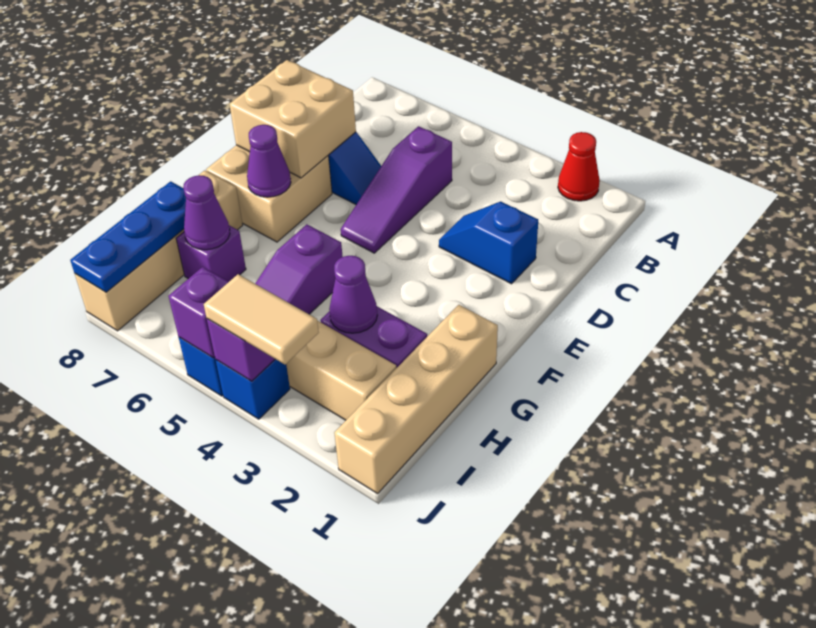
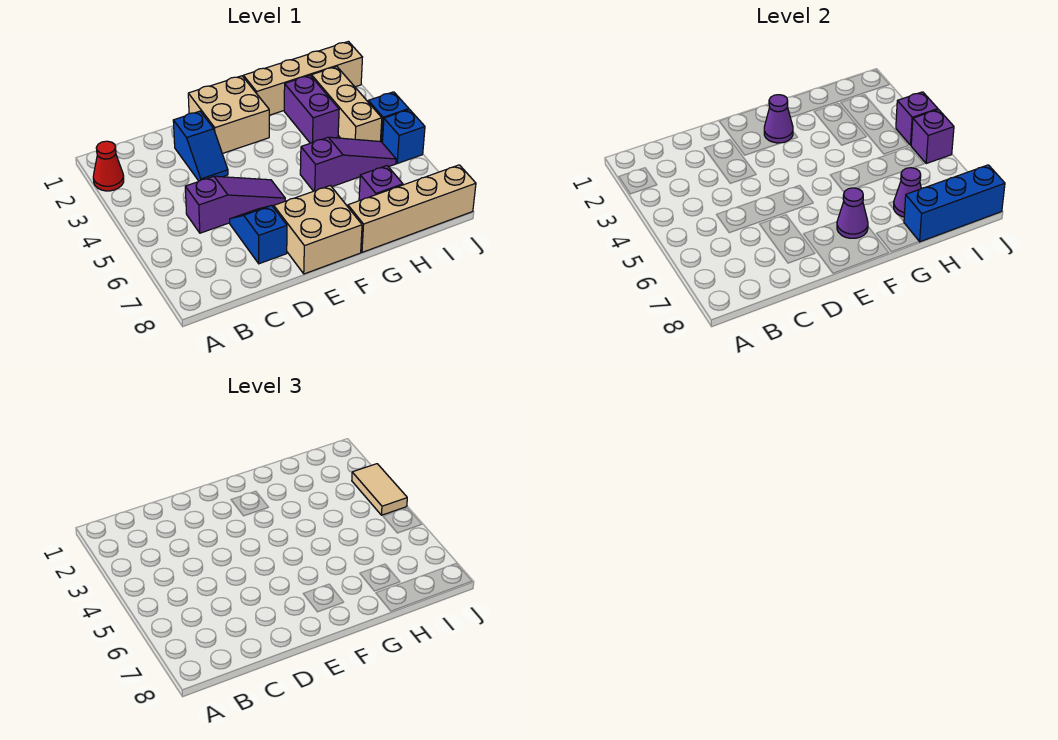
tan 2x2 brick [229,60,356,178] -> tan 2x2 brick moved to [188,76,269,154]
purple 1x1 cone [329,256,377,333] -> purple 1x1 cone moved to [764,95,793,143]
blue 1x3 plate [70,181,186,292] -> blue 1x3 brick [904,165,1005,242]

